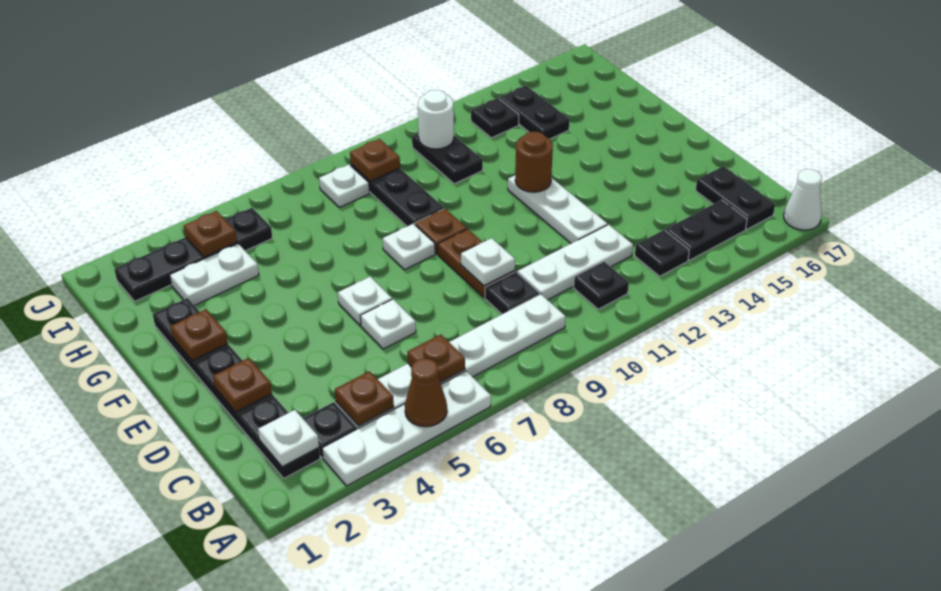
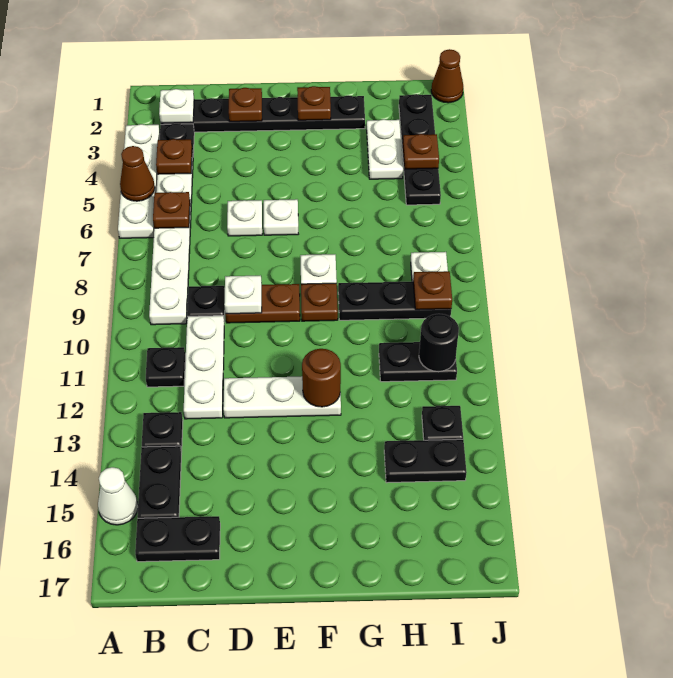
white 1x1 cone [784,169,822,230] -> white 1x1 cone moved to [98,467,138,525]
white 1x1 round brick [418,90,454,149] -> black 1x1 round brick [419,314,459,372]
none -> brown 1x1 cone [431,49,463,103]

